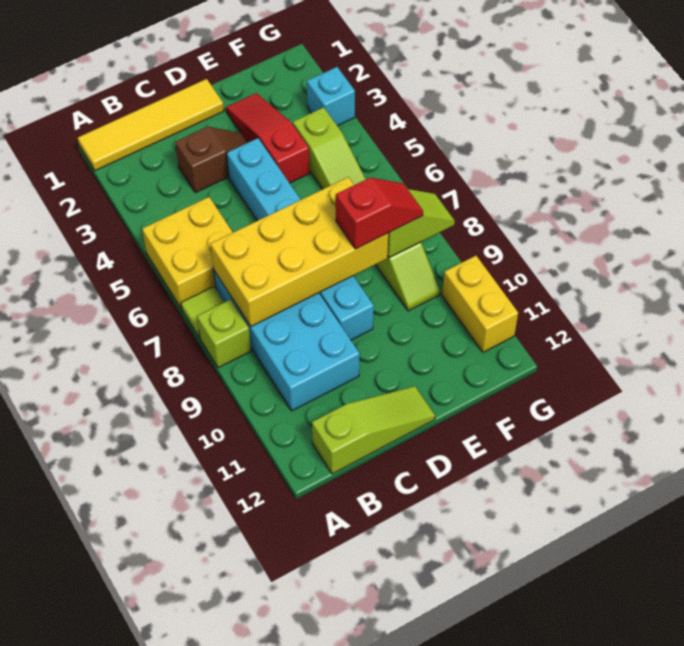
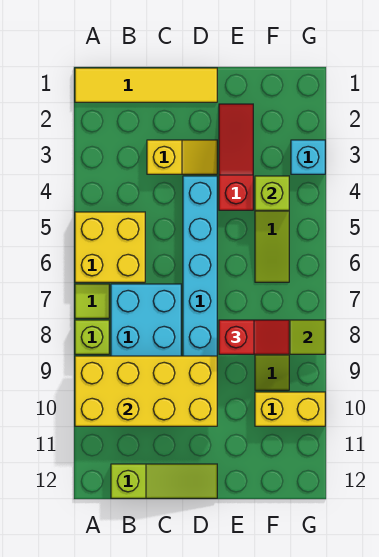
yellow 2x4 brick [210,177,388,326] -> yellow 2x4 brick moved to [75,356,217,426]
brown 1x2 slope [175,127,248,193] -> yellow 1x2 slope [147,140,217,174]
none -> lime 1x1 brick [255,176,289,210]
yellow 1x2 brick [442,256,518,352] -> yellow 1x2 brick turned to [255,392,325,426]

